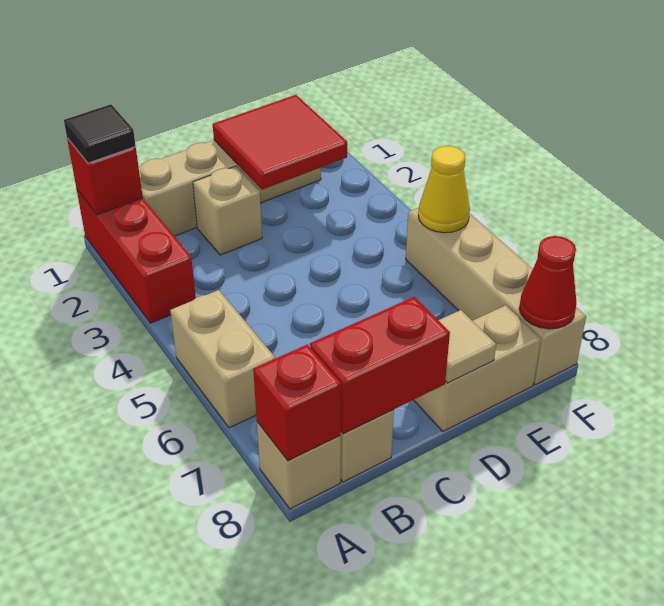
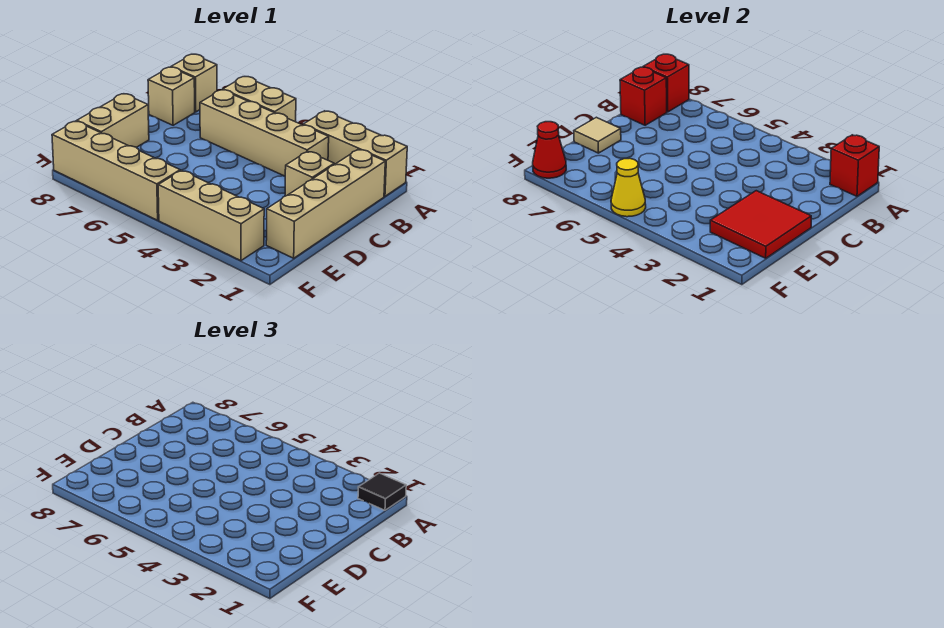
red 1x3 brick [77,190,196,323] -> tan 1x3 brick [303,111,407,196]
none -> tan 1x4 brick [200,90,329,176]
red 1x2 brick [310,297,450,434] -> red 1x1 brick [620,67,667,125]
none -> tan 1x3 brick [158,170,264,261]

